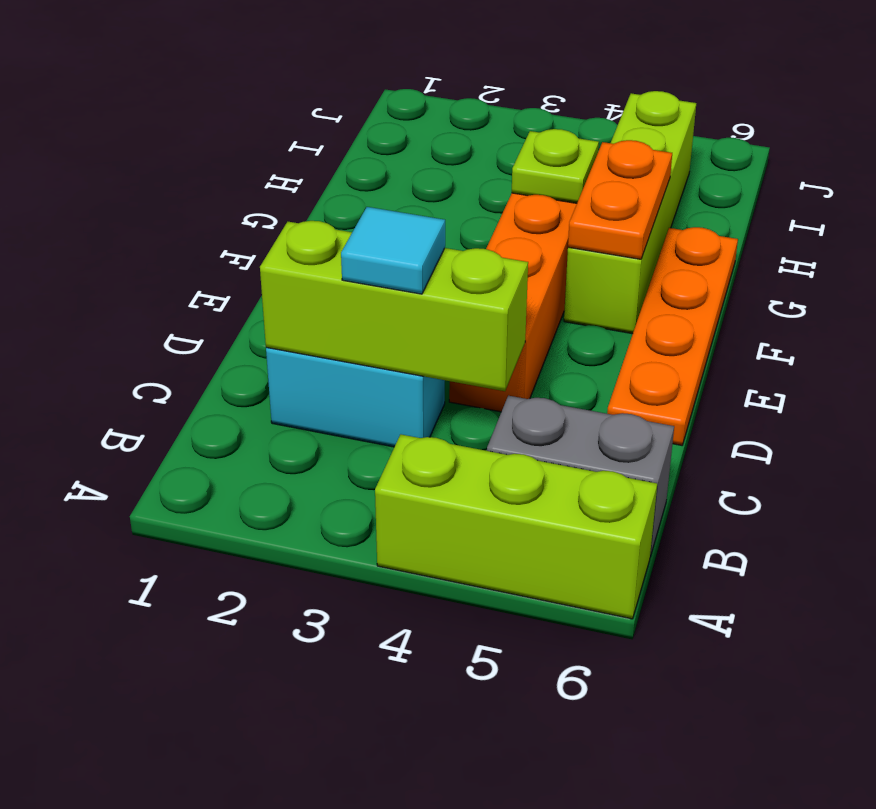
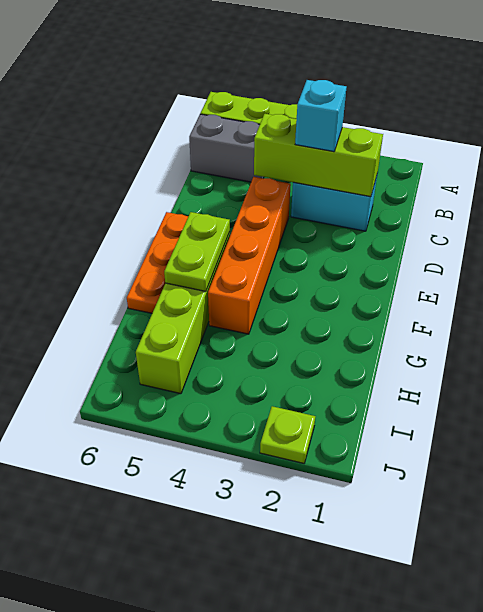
cyan 1x1 tile [341,207,445,294] -> cyan 1x1 brick [295,80,346,152]
orange 1x4 plate [607,227,738,445] -> orange 1x3 plate [127,212,188,313]
orange 1x2 plate [568,140,672,259] -> lime 1x2 plate [164,212,230,291]
lime 1x1 plate [512,129,599,203] -> lime 1x1 plate moved to [260,406,315,463]

